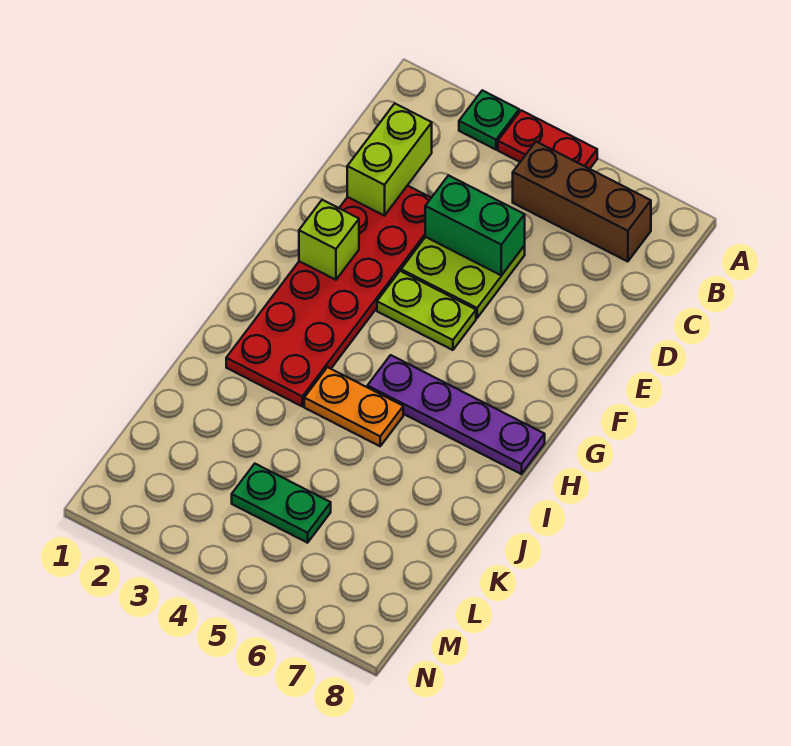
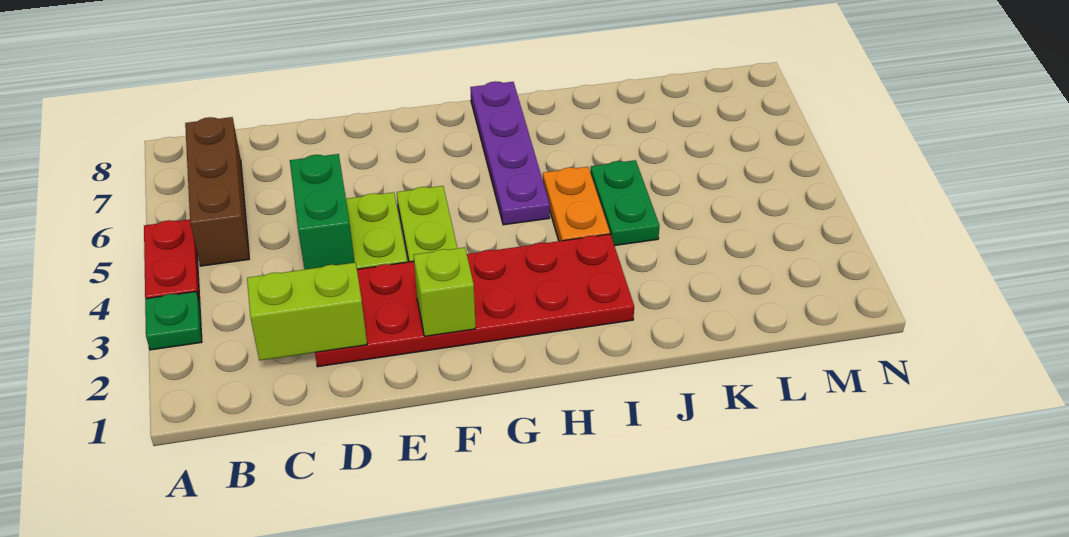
green 1x2 plate [232,464,331,543] -> green 1x2 plate moved to [590,160,660,246]

